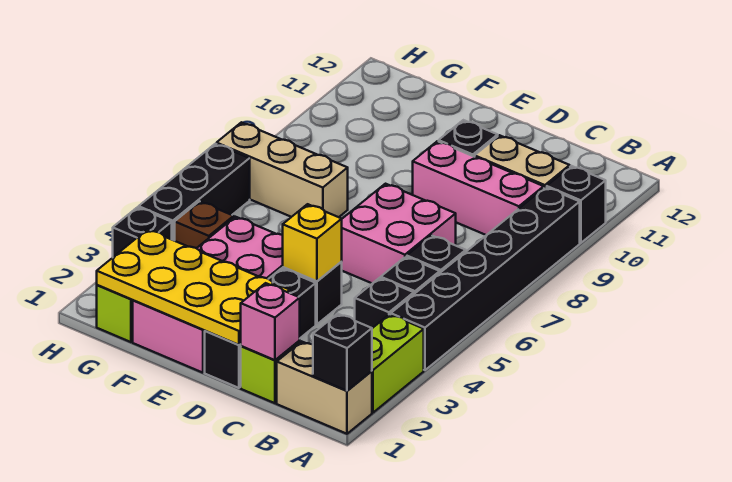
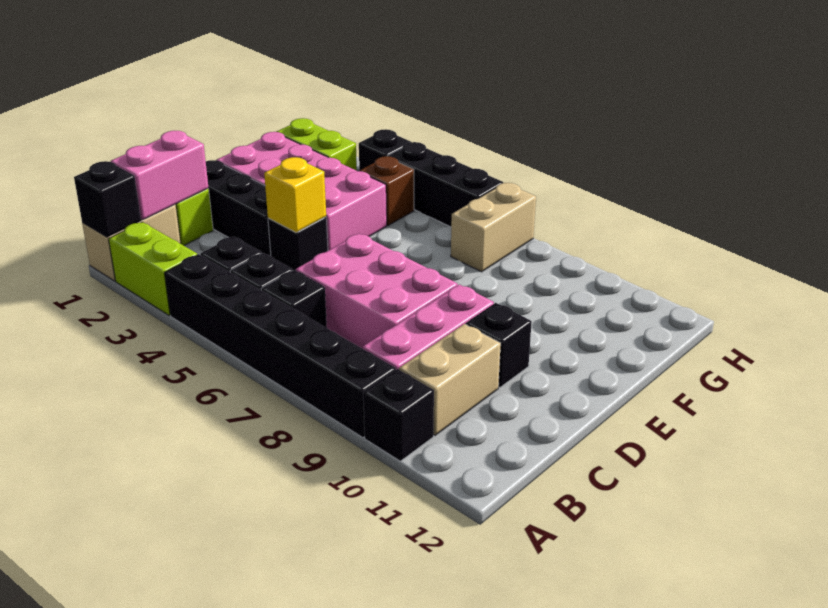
pink 1x1 brick [241,283,300,360] -> pink 1x2 brick [111,131,208,220]
pink 2x2 brick [341,184,456,283] -> pink 2x3 brick [296,233,458,348]
yellow 2x4 plate [97,229,290,345] -> none
tan 1x3 brick [217,122,348,217] -> tan 1x2 brick [451,183,536,272]

